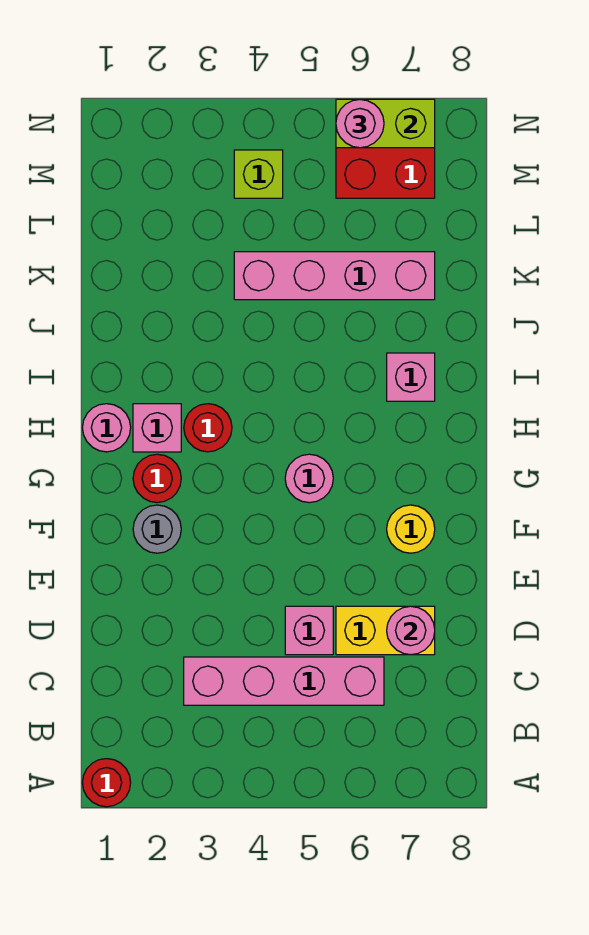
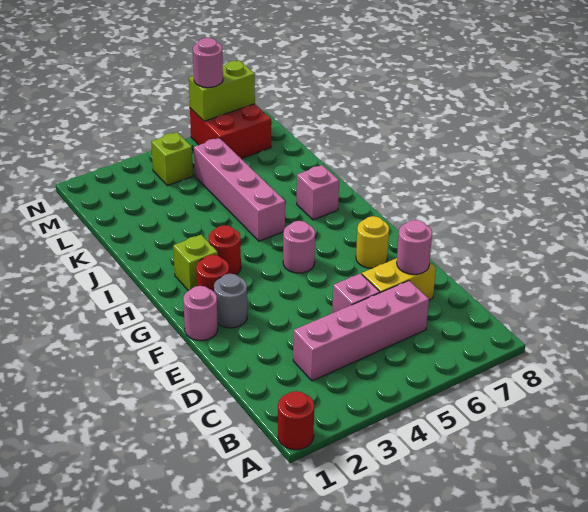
pink 1x1 round brick [82,404,131,452] -> pink 1x1 round brick moved to [183,286,218,341]
pink 1x1 brick [133,404,181,452] -> lime 1x1 brick [173,235,218,291]
pink 1x4 brick [234,252,435,300] -> pink 1x4 brick turned to [194,138,285,241]

